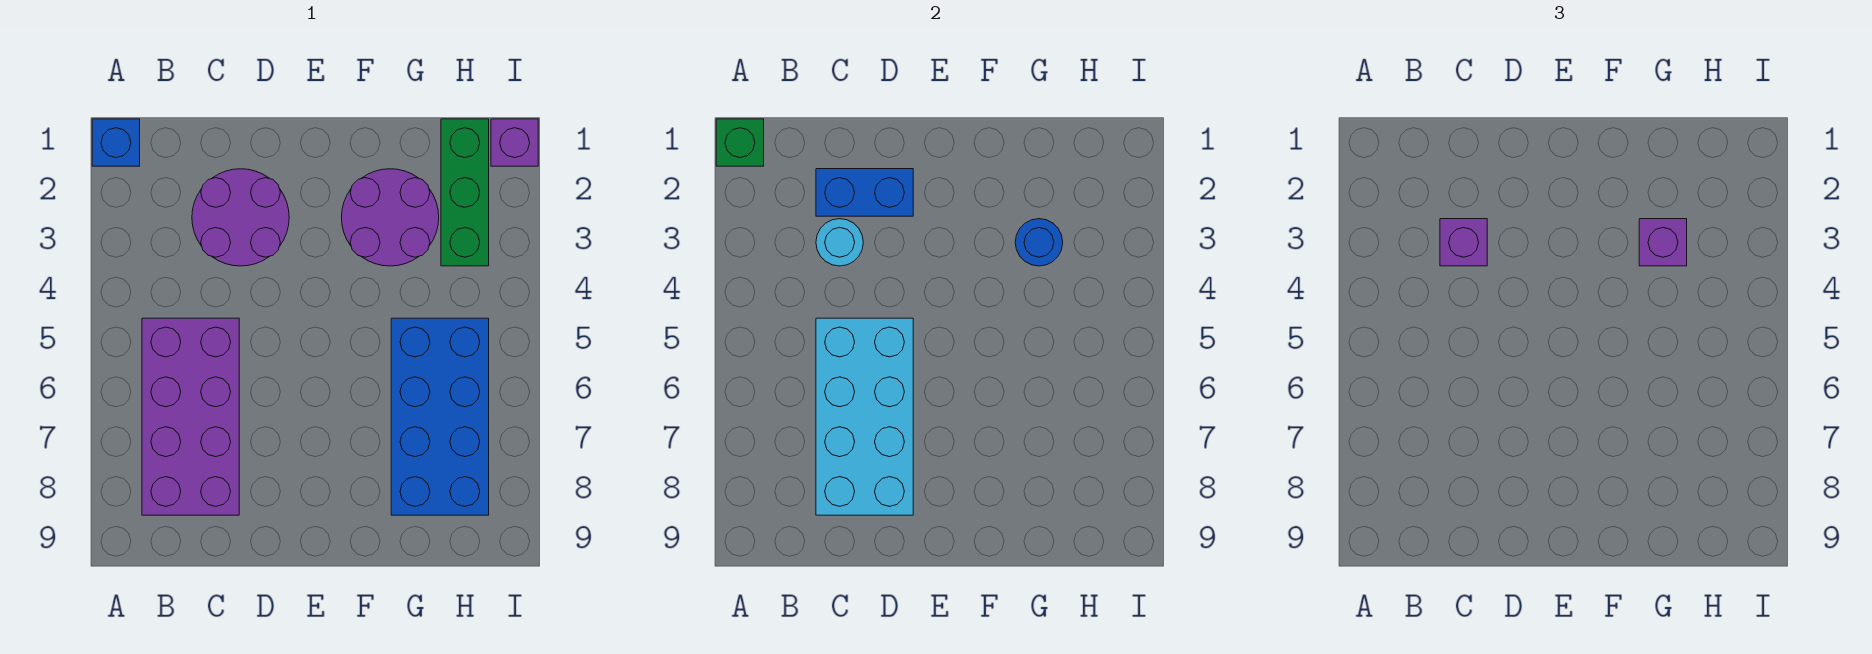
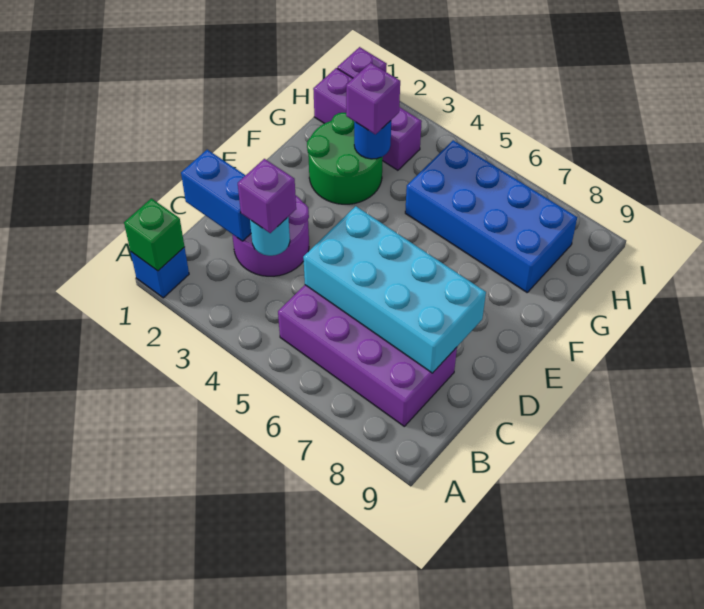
blue 1x2 brick [816,169,913,216] -> blue 1x2 brick turned to [181,150,251,241]
purple 2x2 round brick [342,169,439,266] -> green 2x2 round brick [307,113,383,204]
green 1x3 brick [441,119,489,266] -> purple 1x3 brick [313,68,422,170]

